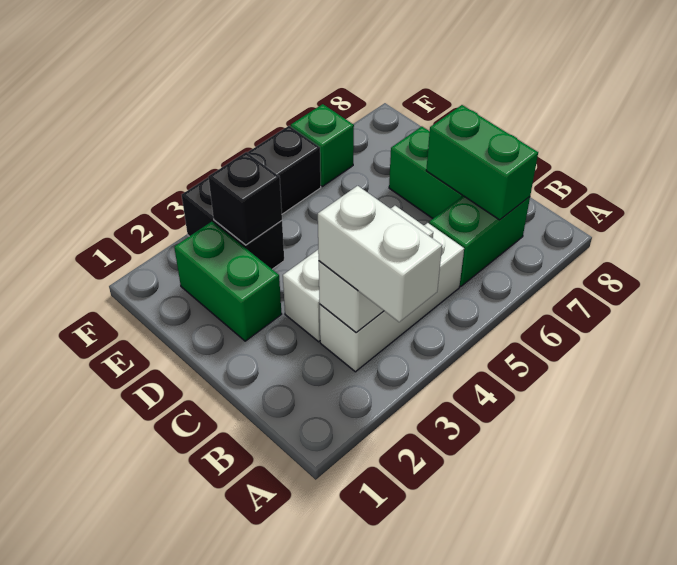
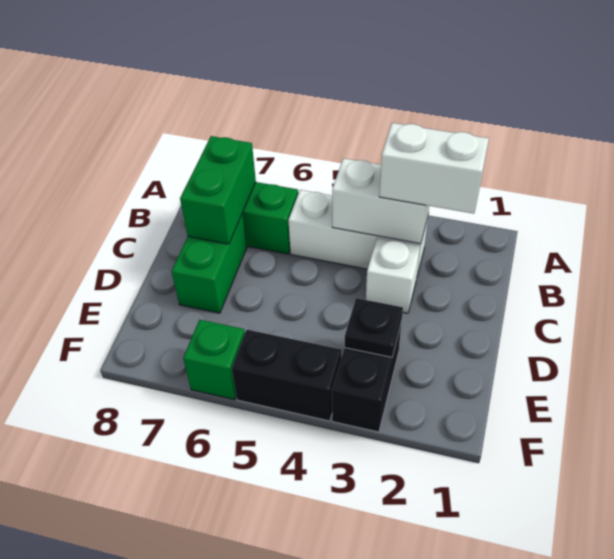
white 1x2 brick [318,186,442,322] -> white 1x2 brick turned to [379,123,489,214]
green 1x2 brick [174,222,282,341] -> none
black 1x1 brick [208,152,282,245] -> black 1x1 plate [344,298,403,357]

